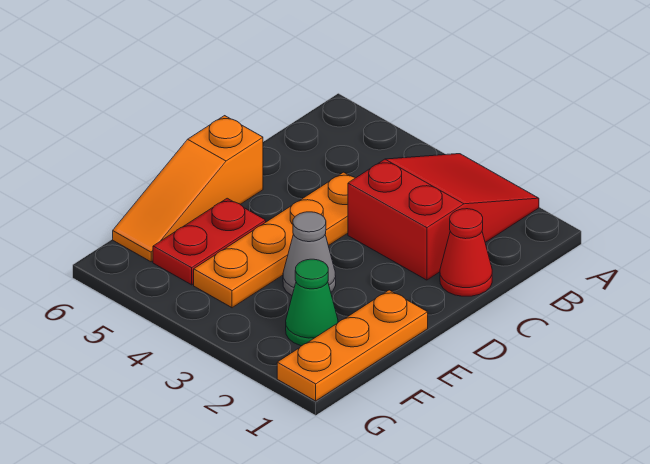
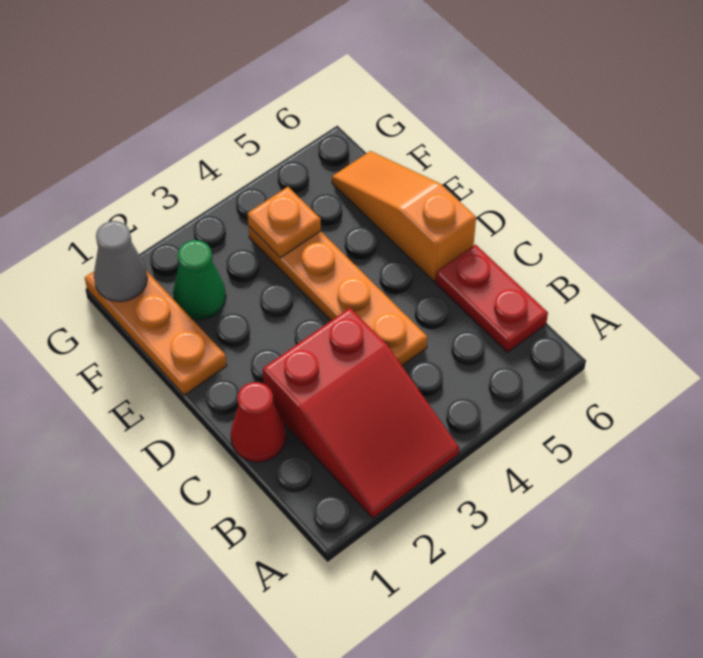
grey 1x1 cone [283,212,336,295] -> grey 1x1 cone moved to [94,221,147,301]
red 1x2 plate [153,198,266,285] -> red 1x2 plate moved to [436,245,548,352]
none -> orange 1x1 plate [247,187,321,258]

